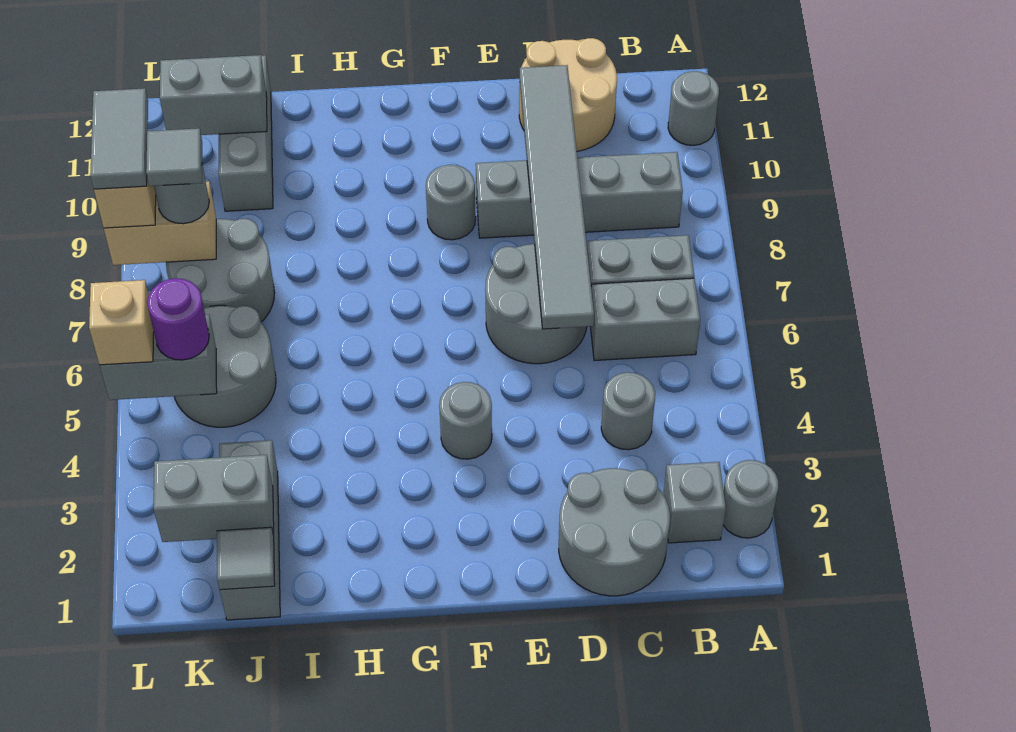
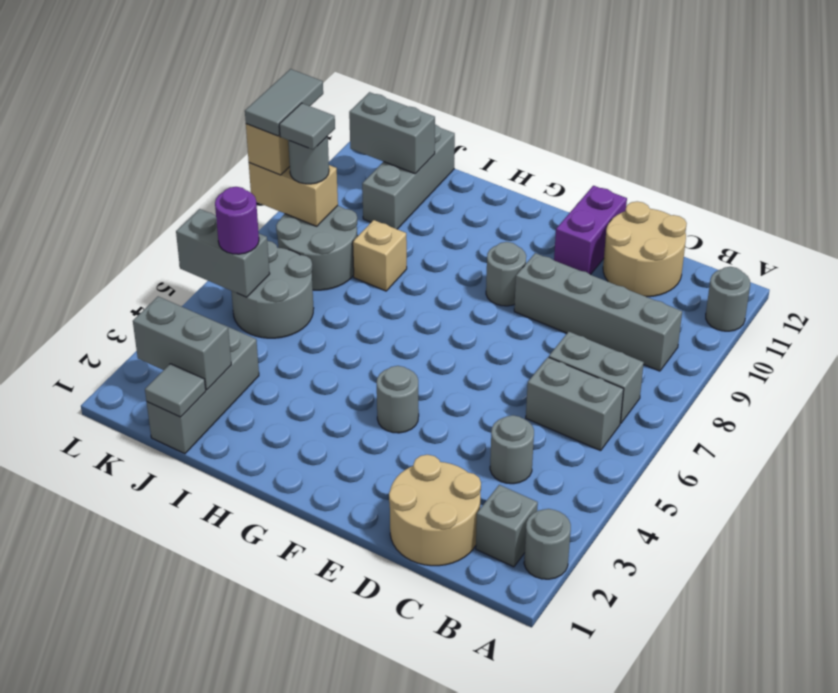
grey 2x2 round brick [559,468,670,596] -> tan 2x2 round brick [389,455,481,566]
grey 2x2 round brick [485,244,587,364] -> none
grey 1x6 tile [520,65,594,329] -> none
none -> purple 1x2 brick [554,186,627,275]
tan 1x1 brick [89,280,154,365] -> tan 1x1 brick moved to [353,220,407,291]

